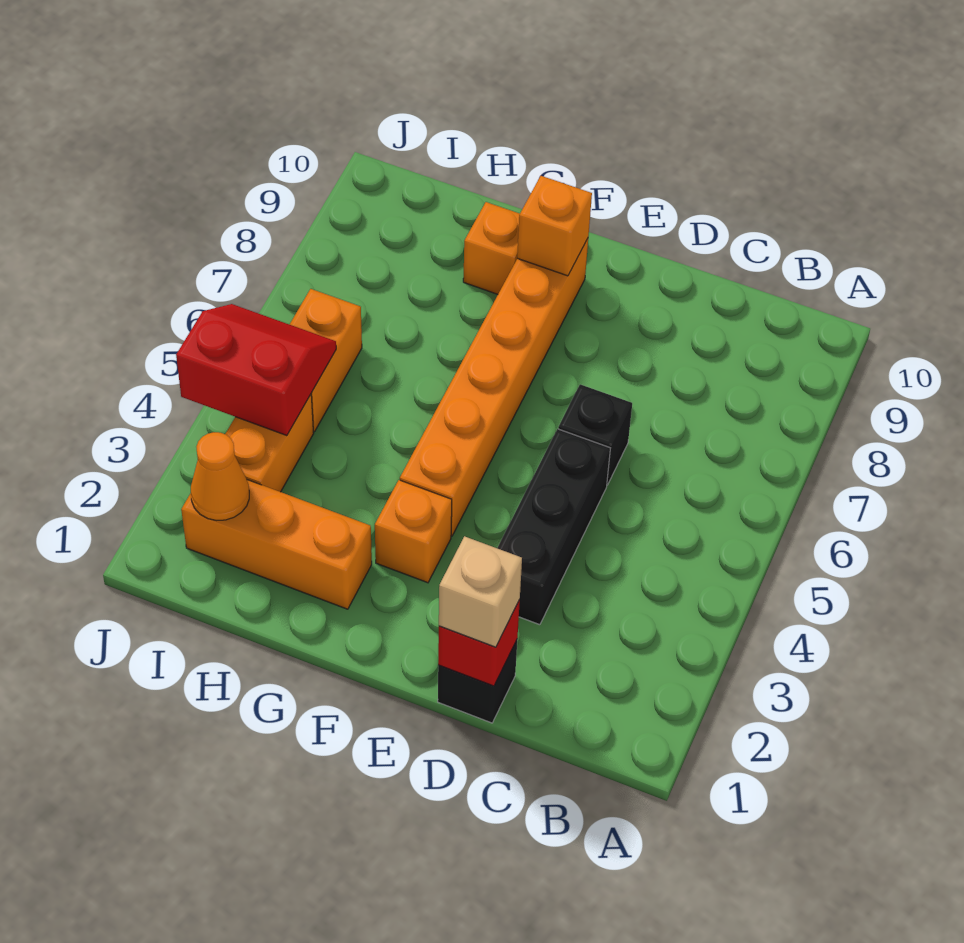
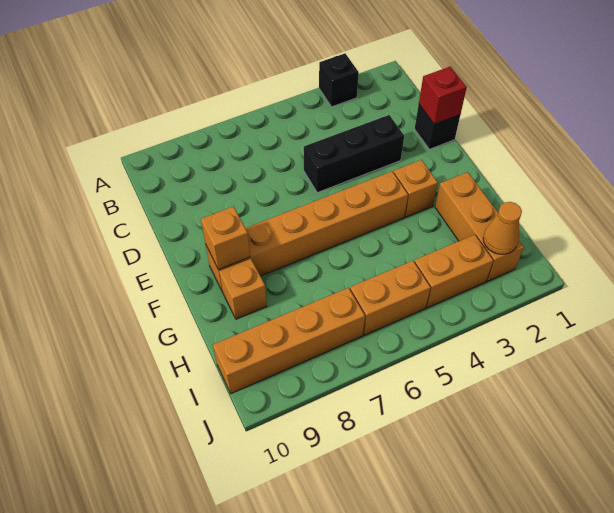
tan 1x1 brick [439,536,522,647] -> none
black 1x1 brick [558,384,632,485] -> black 1x1 brick moved to [319,53,359,107]
red 2x2 slope [176,304,336,436] -> none
none -> orange 1x4 brick [213,288,365,394]

